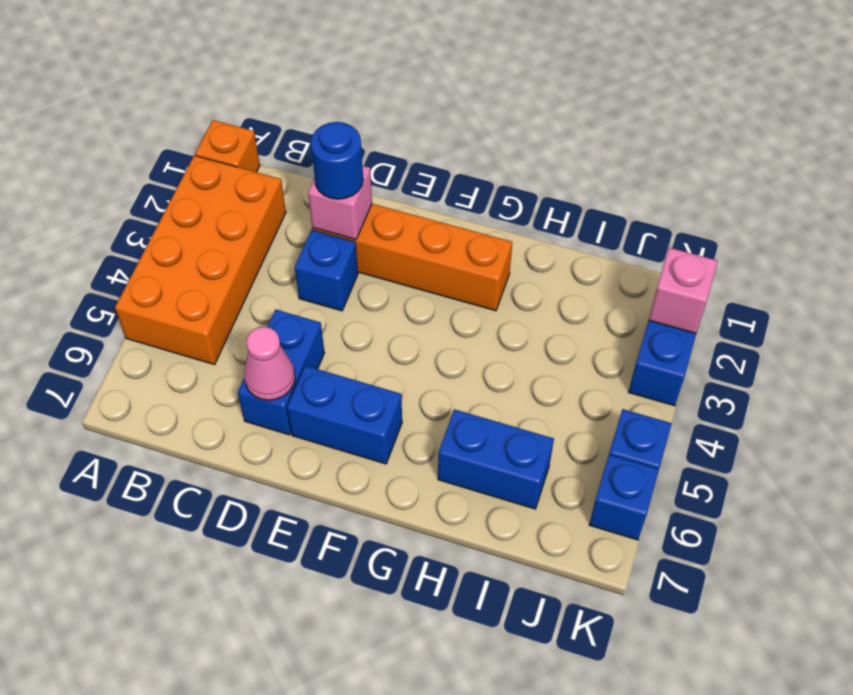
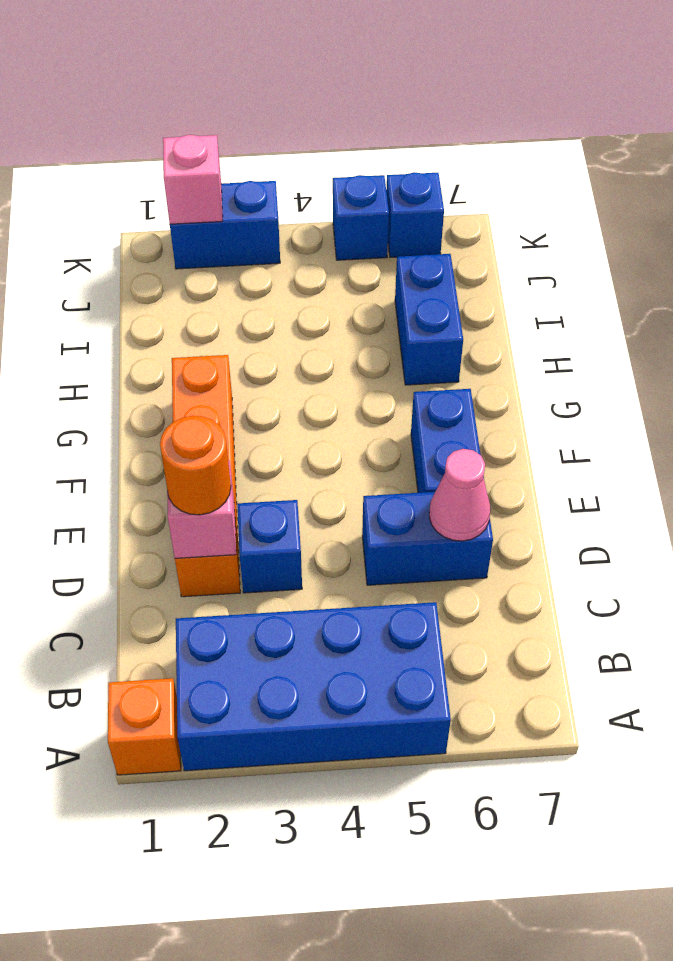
orange 2x4 brick [115,155,286,365] -> blue 2x4 brick [176,602,451,771]
blue 1x1 round brick [311,122,363,199] -> orange 1x1 round brick [160,416,231,515]

